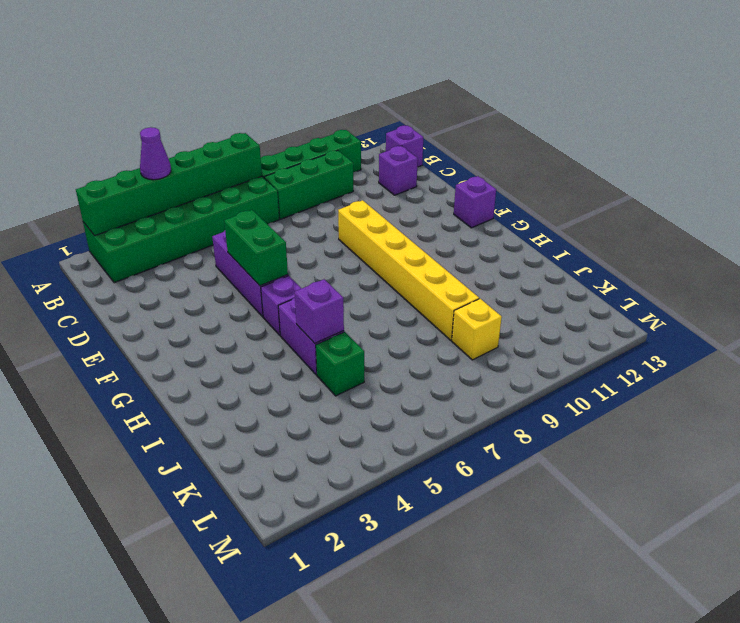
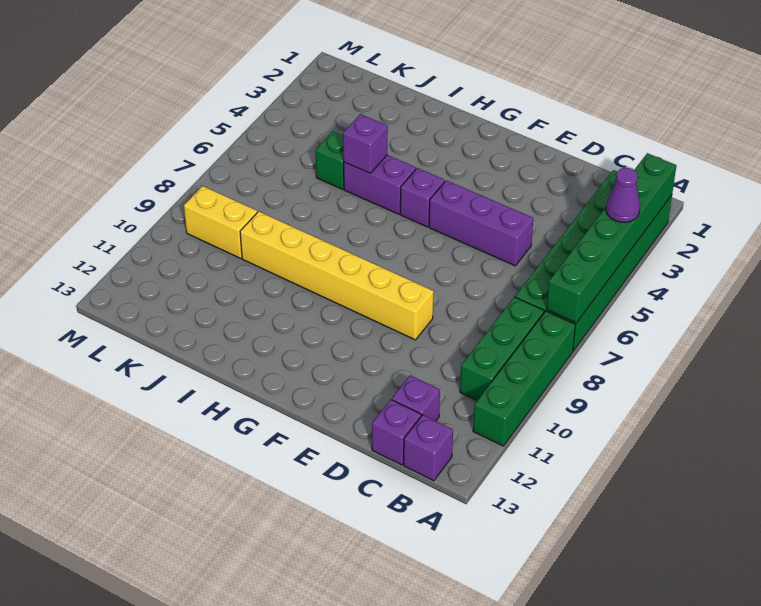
green 1x2 brick [224,210,288,286] -> none
purple 1x1 brick [454,176,496,228] -> purple 1x1 brick moved to [372,400,421,465]
yellow 1x1 brick [452,299,502,360] -> yellow 1x2 brick [184,186,257,258]

